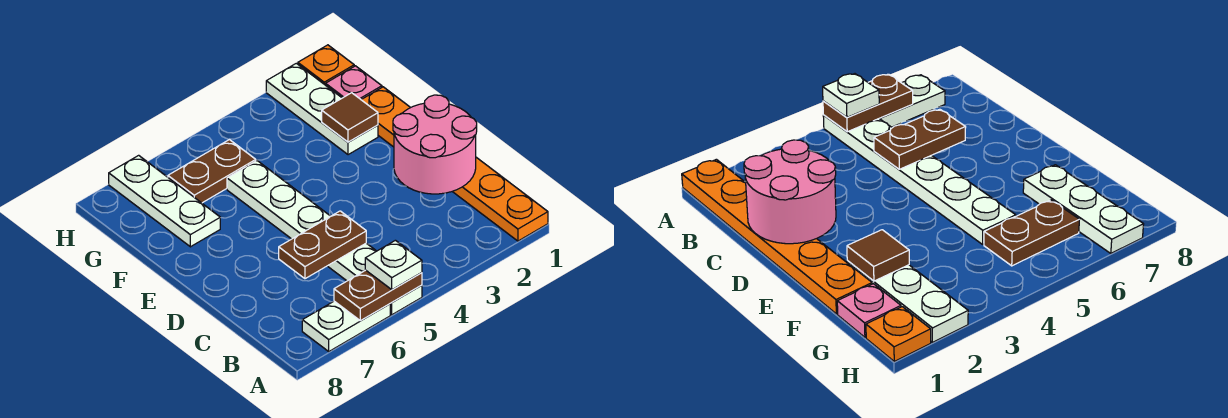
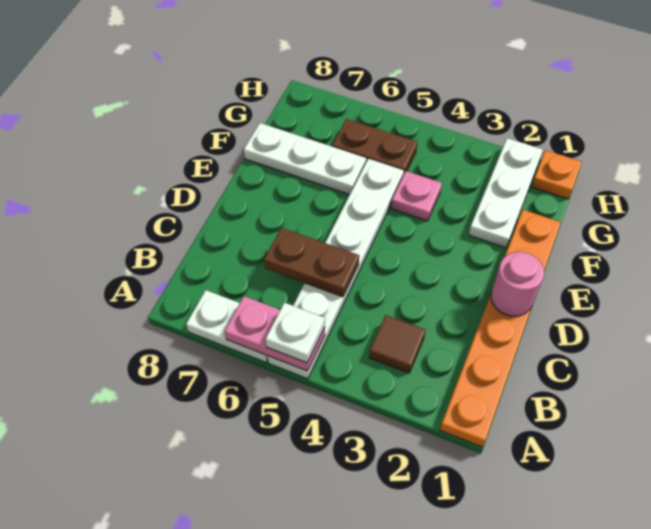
brown 1x2 plate [334,270,422,321] -> pink 1x2 plate [225,296,325,371]
pink 2x2 round brick [393,95,477,194] -> pink 1x1 round brick [491,252,544,316]
brown 1x1 tile [322,93,378,142] -> brown 1x1 tile moved to [369,315,425,373]
white 1x3 plate [109,155,220,247] -> white 1x3 plate turned to [244,123,366,195]
pink 1x1 plate [326,66,382,99] -> pink 1x1 plate moved to [391,171,442,221]

